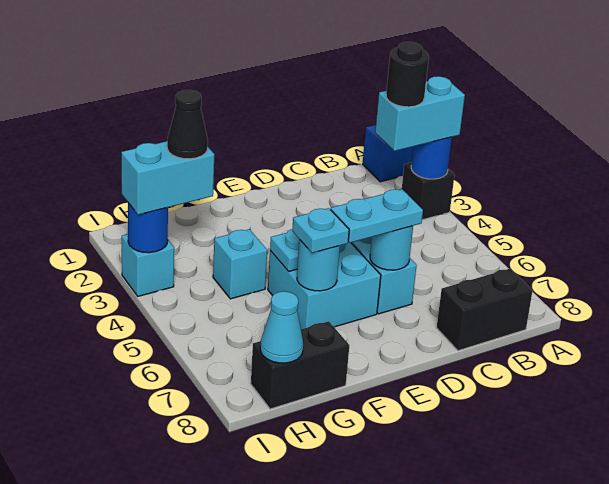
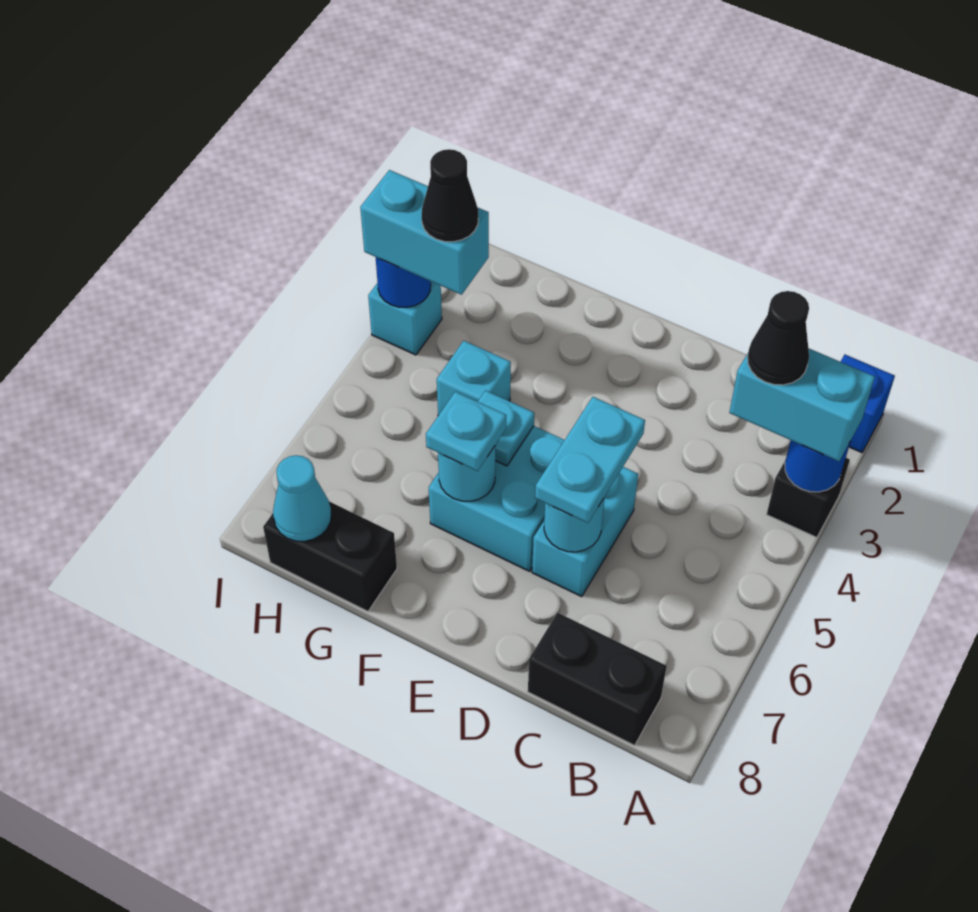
black 1x1 round brick [386,42,429,107] -> black 1x1 cone [748,291,809,385]
cyan 1x2 plate [331,189,423,243] -> cyan 1x2 plate turned to [535,397,645,523]

